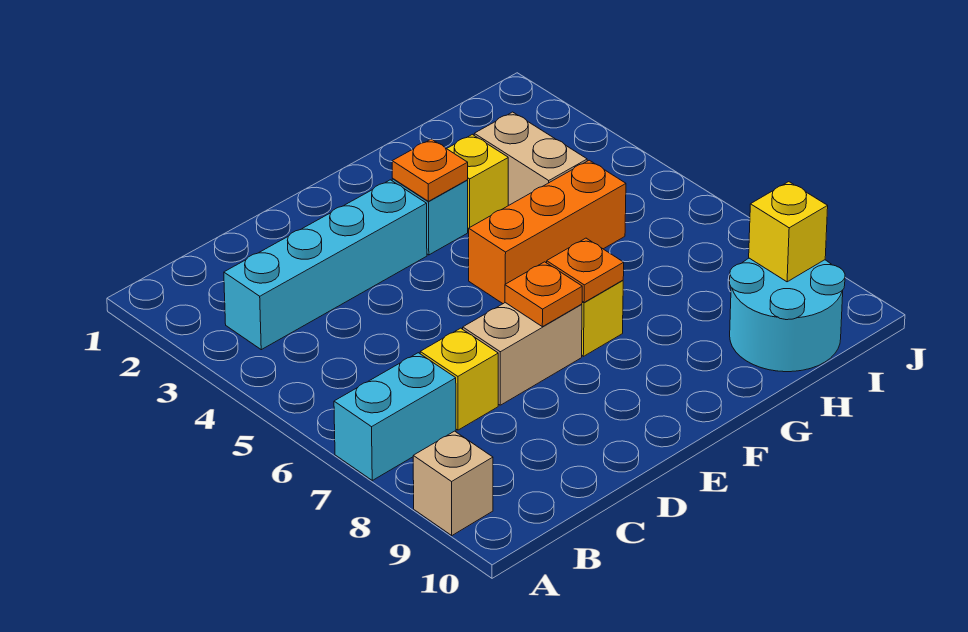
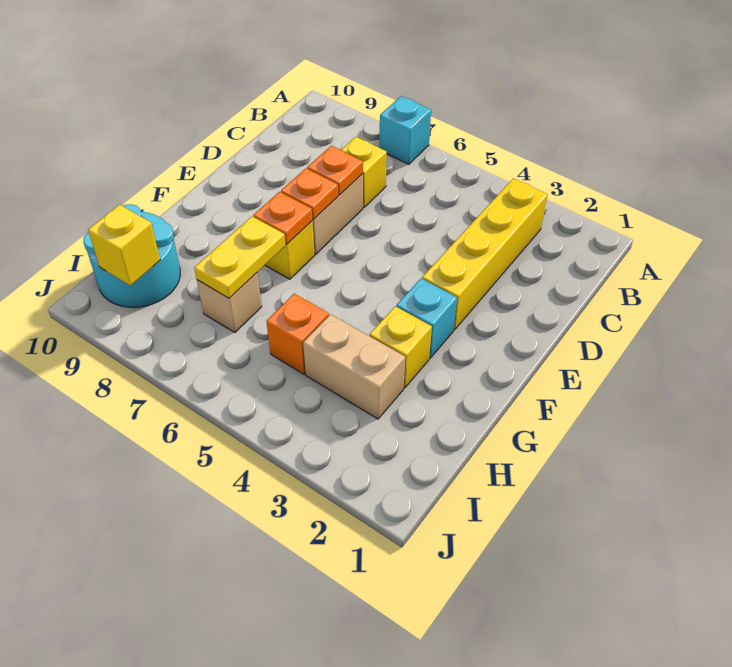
cyan 1x2 brick [334,353,456,480] -> cyan 1x1 brick [379,96,431,164]
tan 1x1 brick [413,431,493,535] -> tan 1x1 brick moved to [197,273,262,333]
cyan 1x4 brick [224,180,427,350] -> yellow 1x4 brick [422,178,548,330]
orange 1x1 plate [392,139,468,201] -> orange 1x1 plate moved to [307,146,363,195]
orange 1x3 brick [469,160,626,304] -> orange 1x1 brick [266,294,329,374]
none -> yellow 1x2 plate [194,216,285,298]

